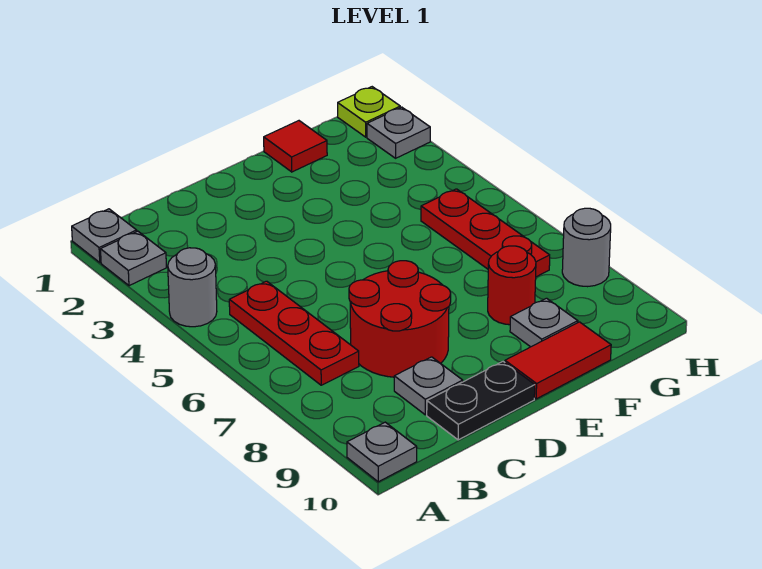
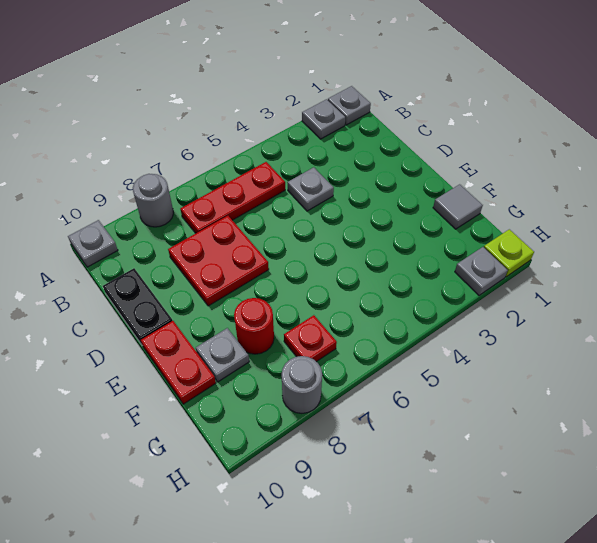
grey 1x1 round brick [168,248,217,327] -> grey 1x1 round brick moved to [133,174,173,227]
red 2x2 round brick [349,261,451,377] -> red 2x2 plate [168,216,269,306]
grey 1x1 plate [394,357,463,415] -> grey 1x1 plate moved to [287,167,334,211]
red 1x2 tile [505,322,611,399] -> red 1x2 plate [141,321,216,404]
red 1x1 tile [264,121,327,172] -> grey 1x1 tile [433,184,483,229]
red 1x3 plate [421,189,550,277] -> red 1x1 plate [284,315,337,362]

